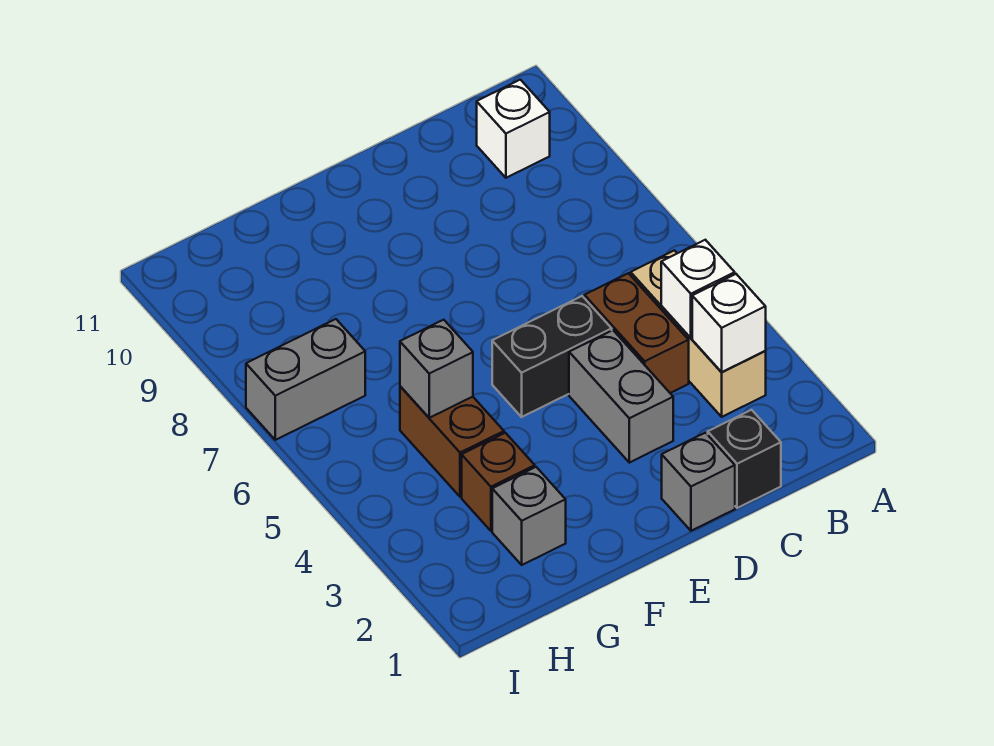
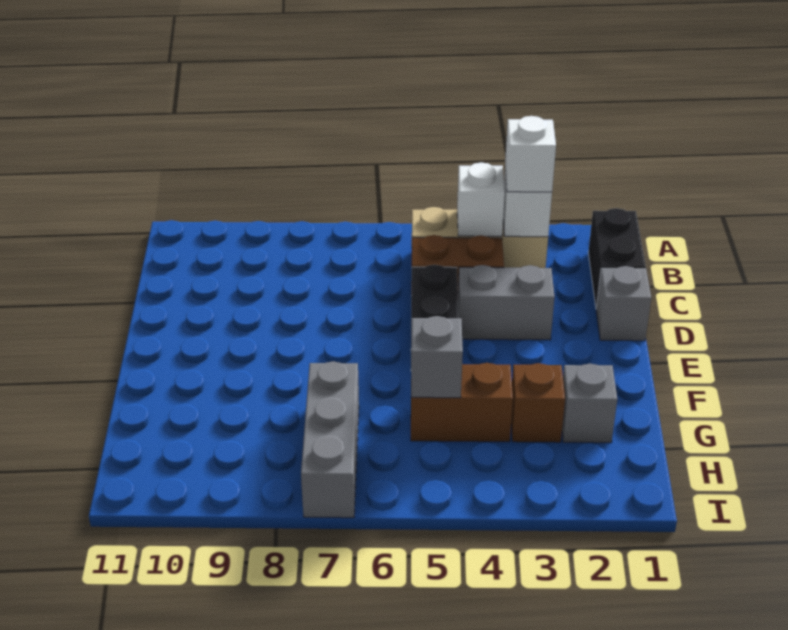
white 1x1 brick [477,80,550,178] -> white 1x1 brick moved to [505,116,556,192]
black 1x1 brick [708,410,781,508] -> black 1x2 brick [588,208,646,308]
grey 1x2 brick [246,319,365,440] -> grey 1x3 brick [301,361,359,518]

